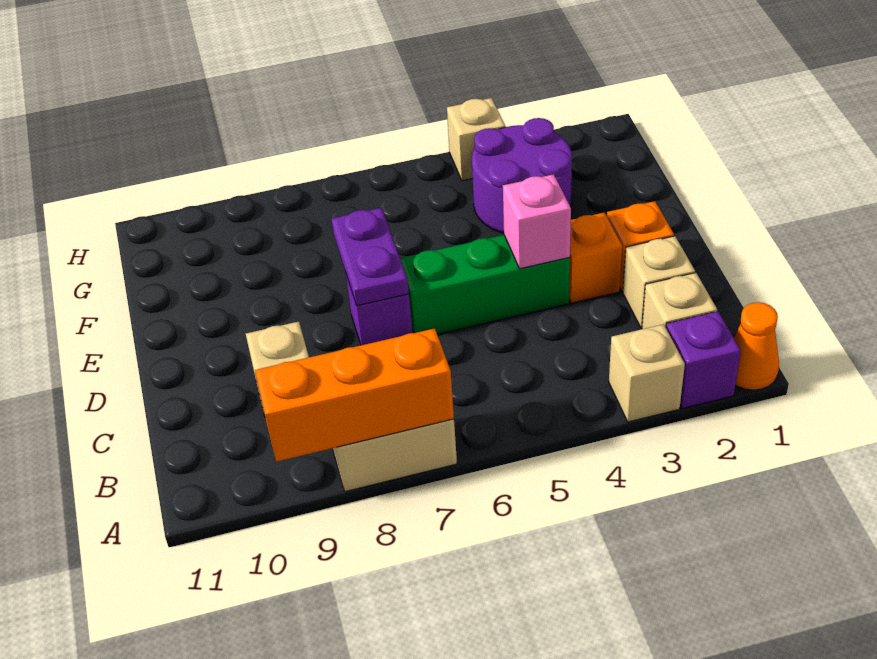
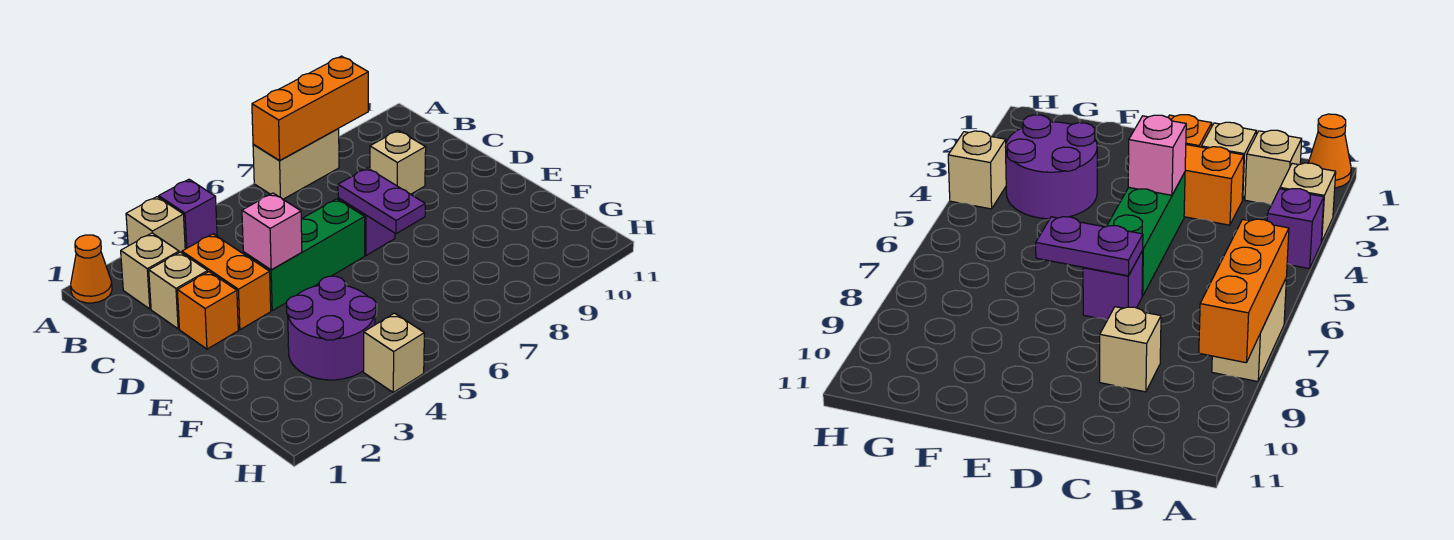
purple 1x1 brick [666,311,741,409] -> purple 1x1 brick moved to [159,179,217,249]
orange 1x1 brick [569,212,622,303] -> orange 1x2 brick [182,234,271,330]

